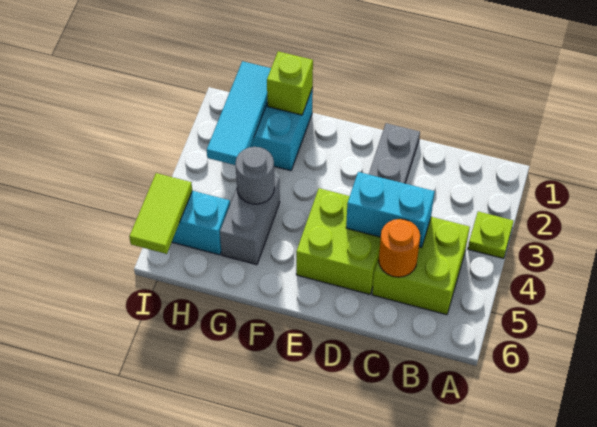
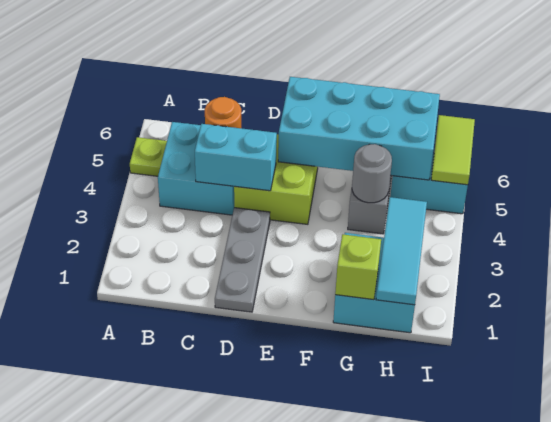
lime 1x1 plate [468,212,514,259] -> lime 1x1 plate moved to [130,137,167,176]
lime 2x2 brick [372,217,470,315] -> cyan 2x2 brick [158,122,234,215]
none -> cyan 2x4 brick [278,77,440,180]

